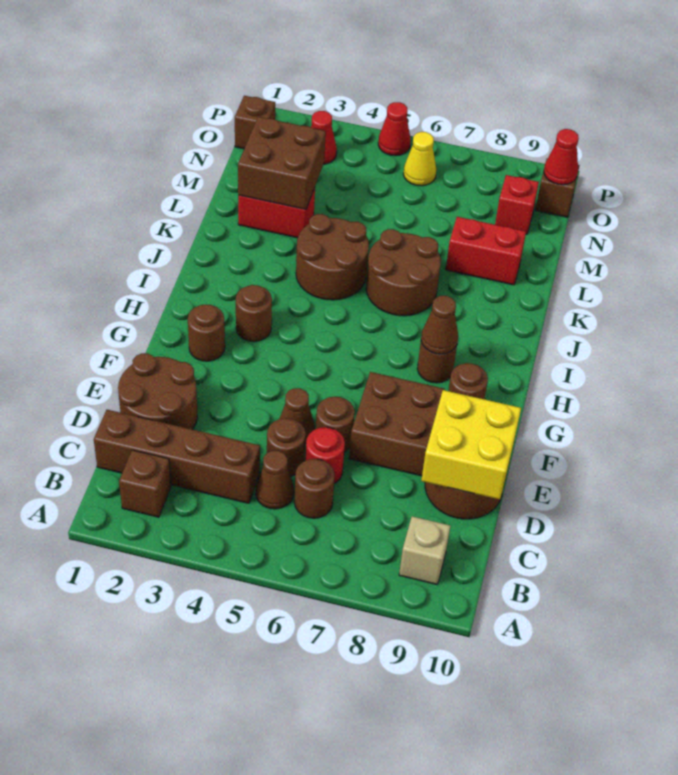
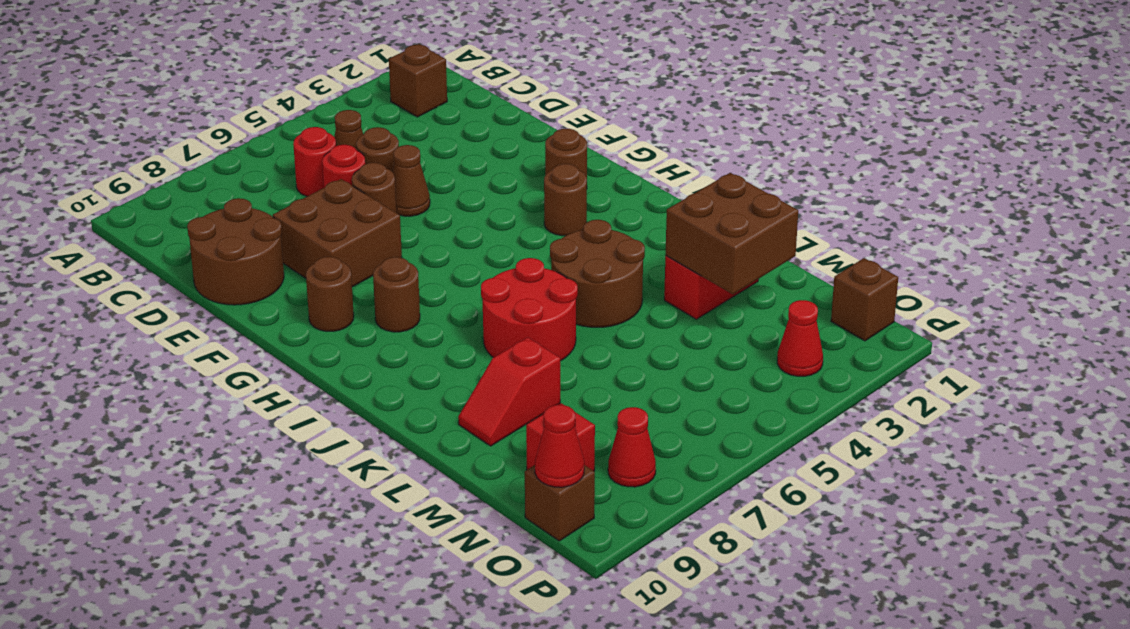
tan 1x1 brick [399,516,450,584] -> none
brown 1x4 brick [94,410,260,503] -> none
brown 1x1 round brick [294,459,335,518] -> red 1x1 round brick [293,127,336,196]
brown 2x2 round brick [118,353,197,430] -> none
yellow 2x2 brick [421,390,521,499] -> none
brown 1x1 cone [421,296,458,354] -> none
brown 2x2 round brick [366,229,441,316] -> red 2x2 round brick [481,258,578,361]
red 1x2 brick [446,217,526,285] -> red 1x2 slope [458,337,560,446]
yellow 1x1 cone [403,132,436,186] -> none
red 1x1 cone [378,102,411,156] -> red 1x1 cone moved to [608,407,656,487]

